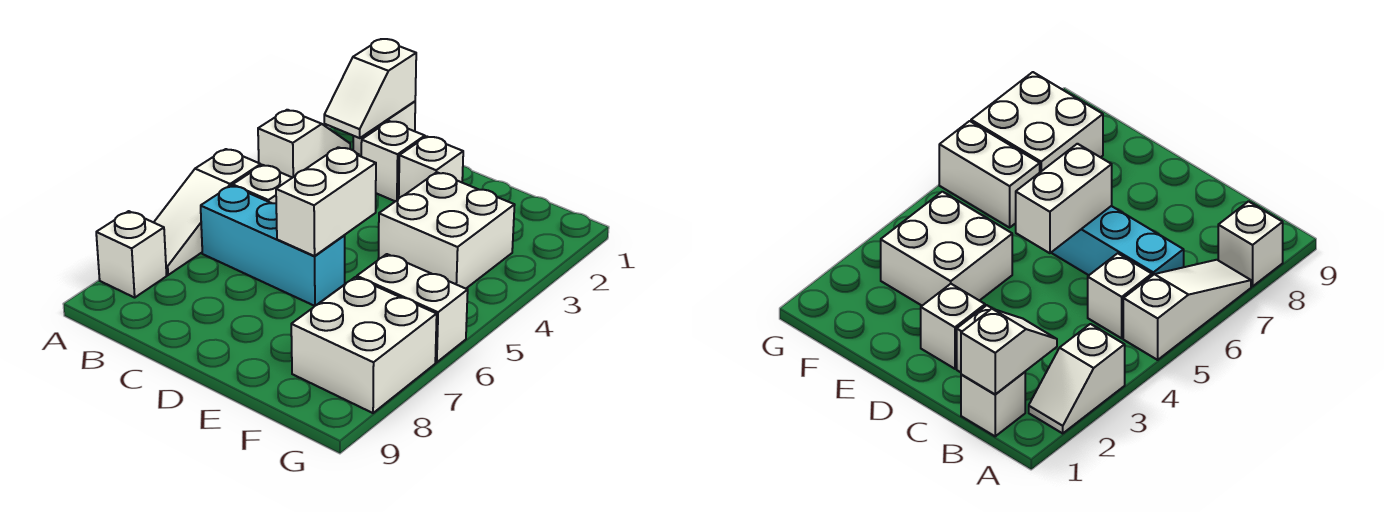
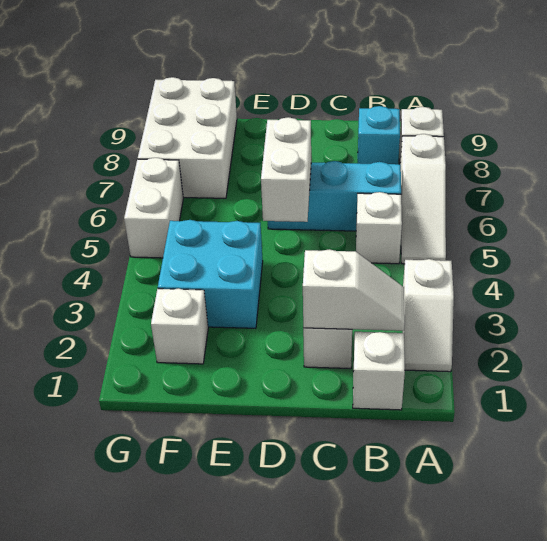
white 1x3 slope [154,149,261,275] -> white 1x3 slope turned to [400,134,446,264]
white 1x2 slope [324,39,416,138] -> white 1x2 slope turned to [303,249,405,331]
none -> cyan 1x1 brick [358,106,400,164]
white 1x1 brick [399,136,463,198] -> white 1x1 brick moved to [151,288,208,364]
white 2x2 brick [378,172,515,289] -> cyan 2x2 brick [158,220,263,328]
white 1x2 brick [357,254,468,362] -> white 1x2 brick turned to [124,158,183,258]
white 2x2 brick [291,277,437,413] -> white 2x3 brick [138,77,237,198]

